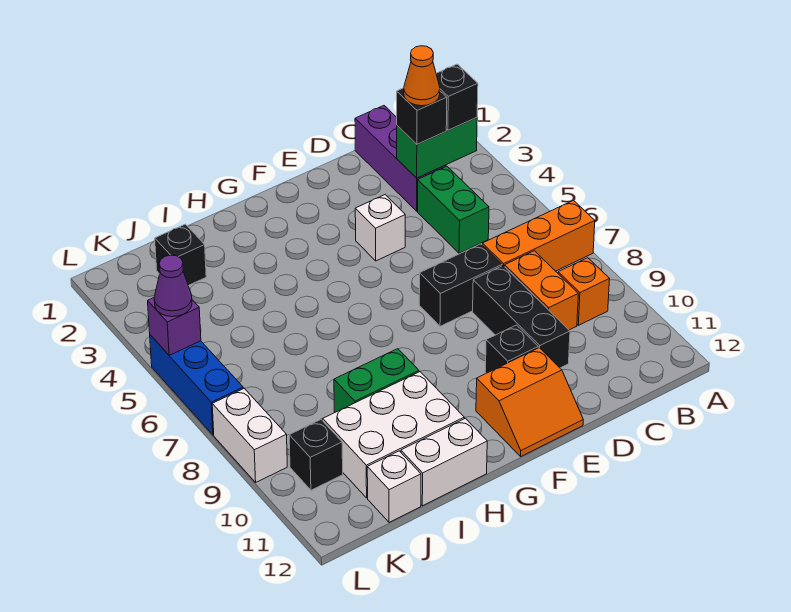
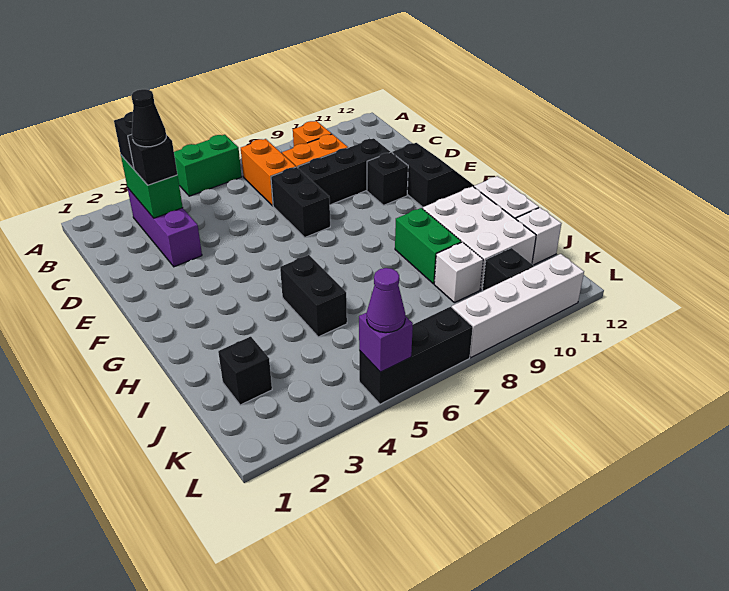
orange 1x3 brick [483,200,595,271] -> orange 1x2 brick [241,139,296,206]
purple 1x3 brick [355,106,446,211] -> purple 1x3 brick turned to [128,189,202,267]
orange 1x1 cone [404,46,440,106] -> black 1x1 cone [131,89,166,147]
green 1x2 brick [418,166,489,253] -> green 1x2 brick moved to [174,135,242,196]
white 1x1 brick [355,195,405,261] -> white 1x1 brick moved to [434,242,483,303]
orange 2x2 slope [476,348,583,456] -> black 2x2 slope [392,143,474,207]
none -> black 1x2 brick [280,255,347,337]
blue 1x3 brick [150,335,243,435] -> black 1x3 brick [359,307,473,404]
white 1x2 brick [212,388,287,482] -> white 1x4 brick [452,254,584,358]

